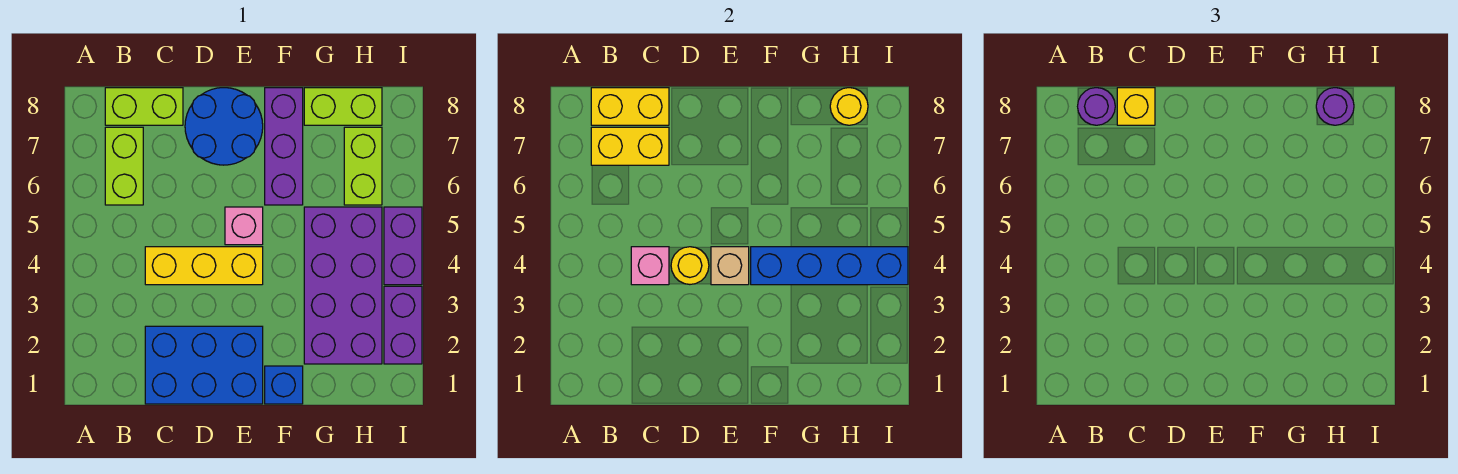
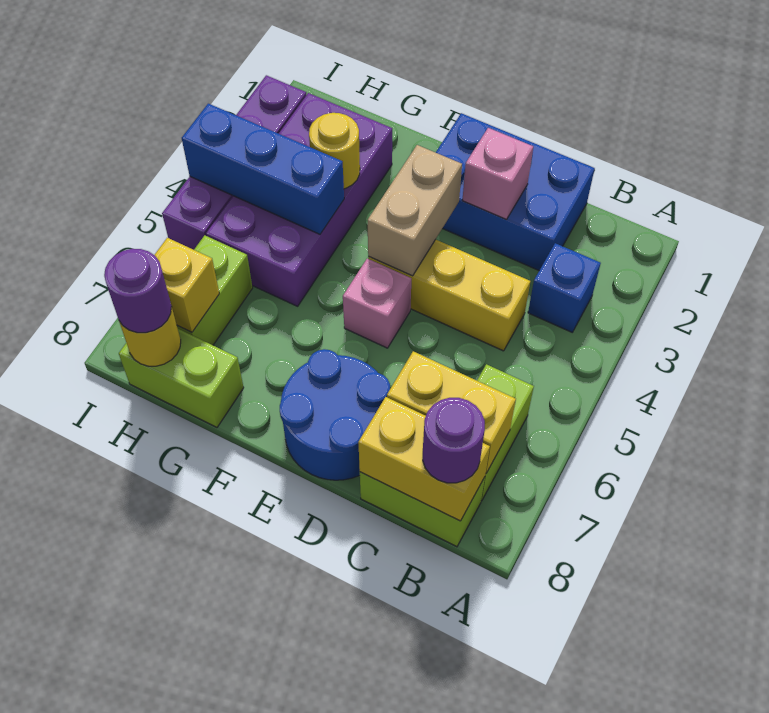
pink 1x1 brick [631,247,669,285] -> pink 1x1 brick moved to [462,128,533,219]
yellow 1x1 brick [1117,88,1155,125] -> yellow 1x1 brick moved to [155,238,219,332]
yellow 1x1 round brick [671,247,709,284] -> yellow 1x1 round brick moved to [309,113,360,189]
tan 1x1 brick [711,247,749,285] -> tan 1x2 brick [368,145,462,276]
blue 1x1 brick [265,366,303,404] -> blue 1x1 brick moved to [528,243,601,332]
blue 1x4 brick [751,247,908,285] -> blue 1x3 brick [182,104,344,234]
purple 1x3 brick [265,88,303,205] -> none

